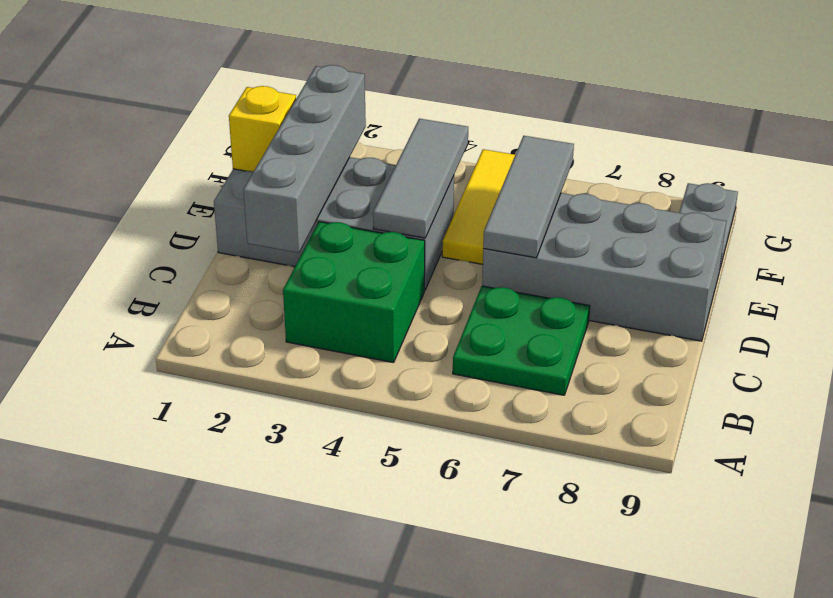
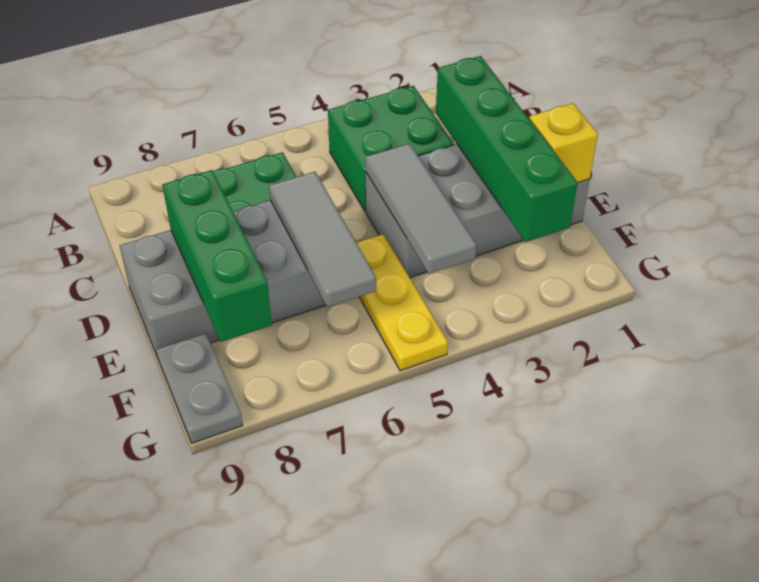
grey 1x4 brick [243,65,366,253] -> green 1x4 brick [436,56,578,242]
none -> green 1x3 brick [162,170,272,342]
yellow 1x3 tile [442,149,515,264] -> yellow 1x3 plate [356,234,448,371]

